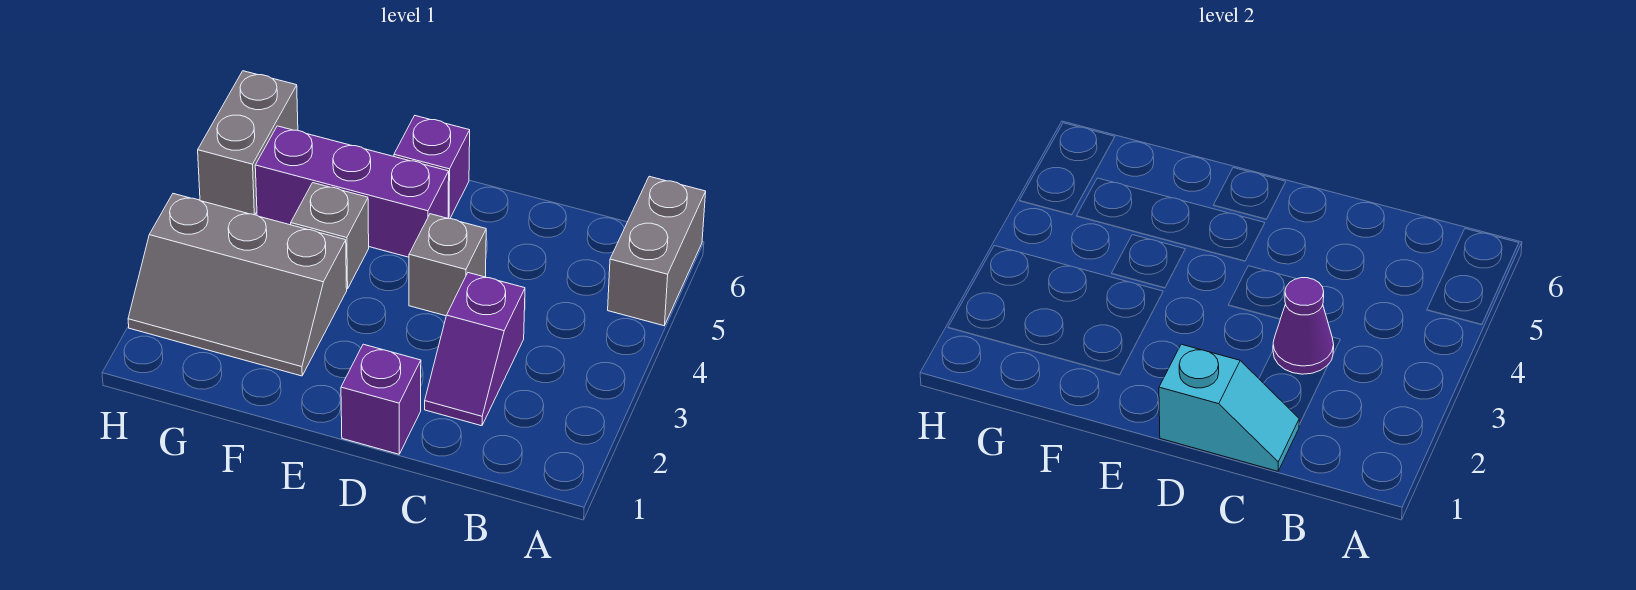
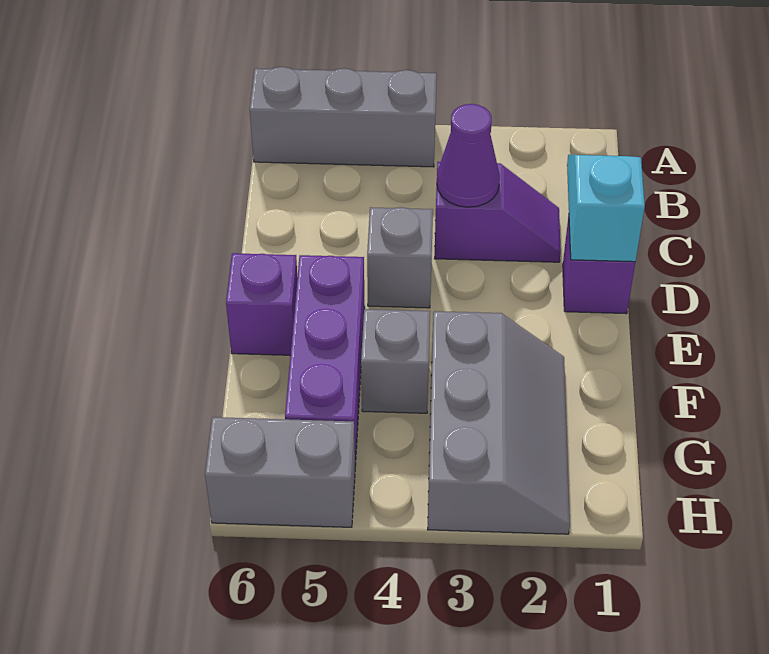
grey 1x2 brick [608,176,706,326] -> grey 1x3 brick [250,67,437,167]

